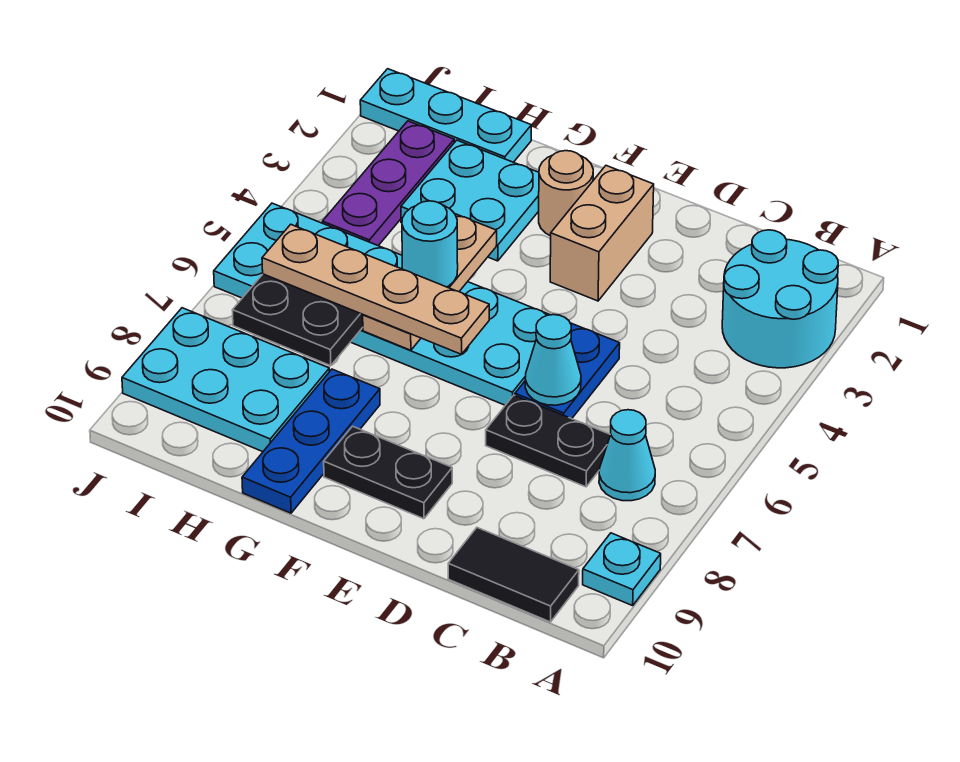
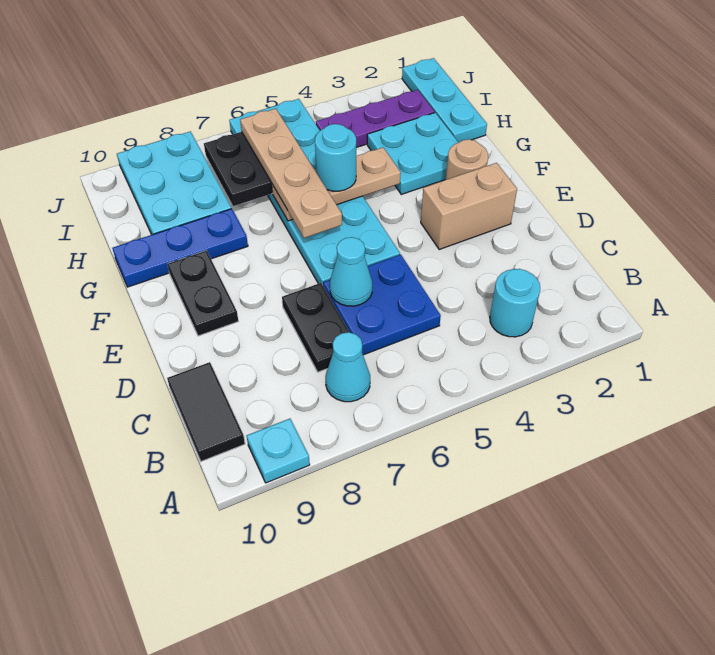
cyan 2x2 round brick [722,230,838,368] -> cyan 1x1 round brick [490,269,540,337]
blue 1x2 plate [515,323,620,419] -> blue 2x2 plate [323,254,441,355]

